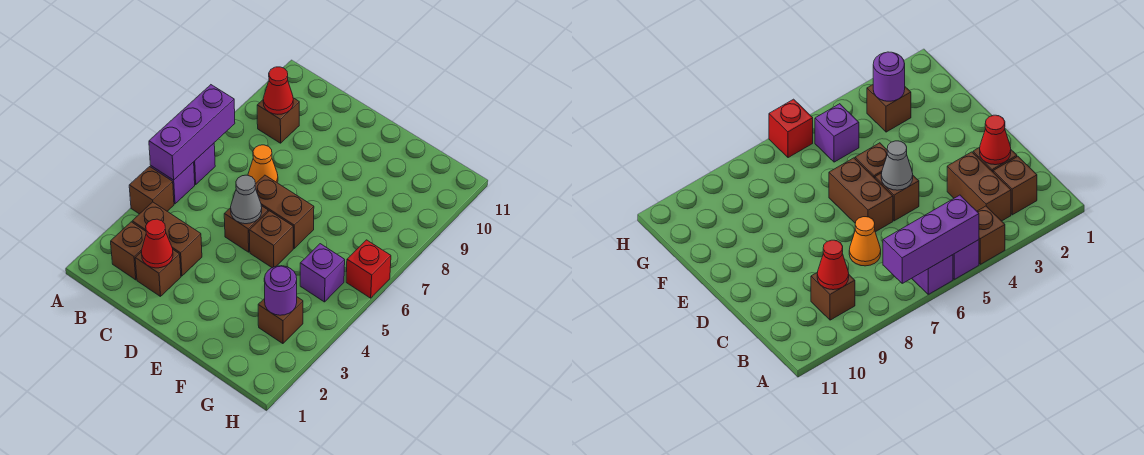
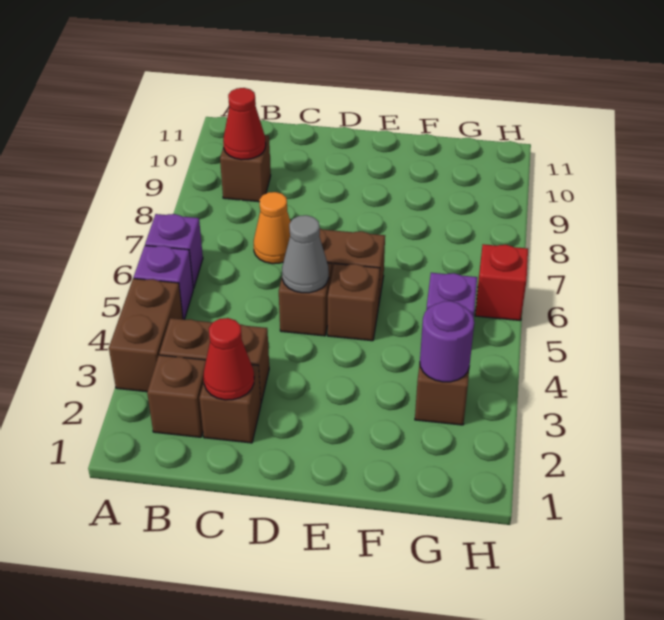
brown 1x1 brick [129,167,174,214] -> brown 1x2 brick [109,278,183,392]
purple 1x3 brick [149,85,235,180] -> none

